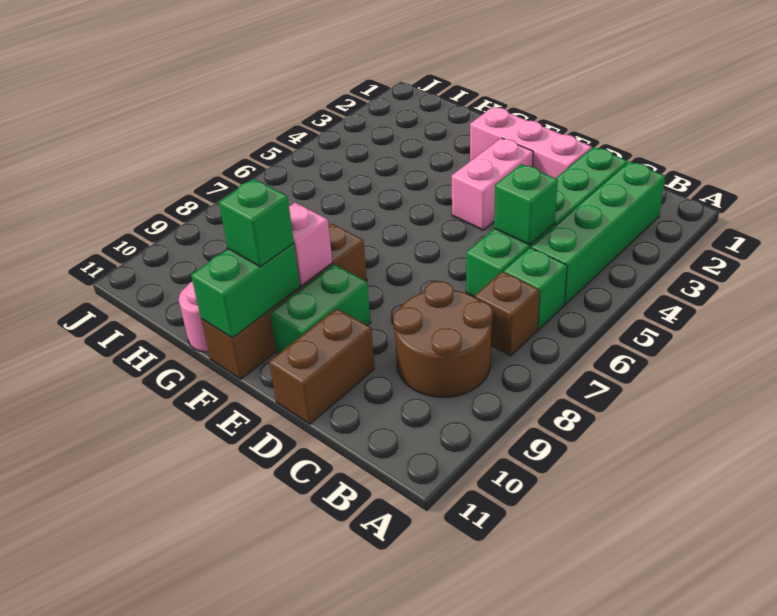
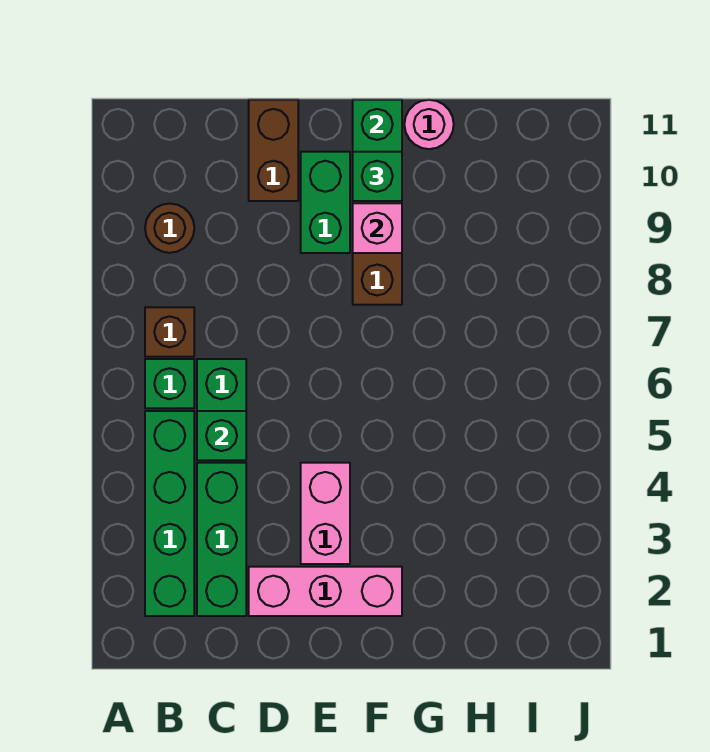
brown 2x2 round brick [393,281,493,397] -> brown 1x1 round brick [145,204,194,253]

